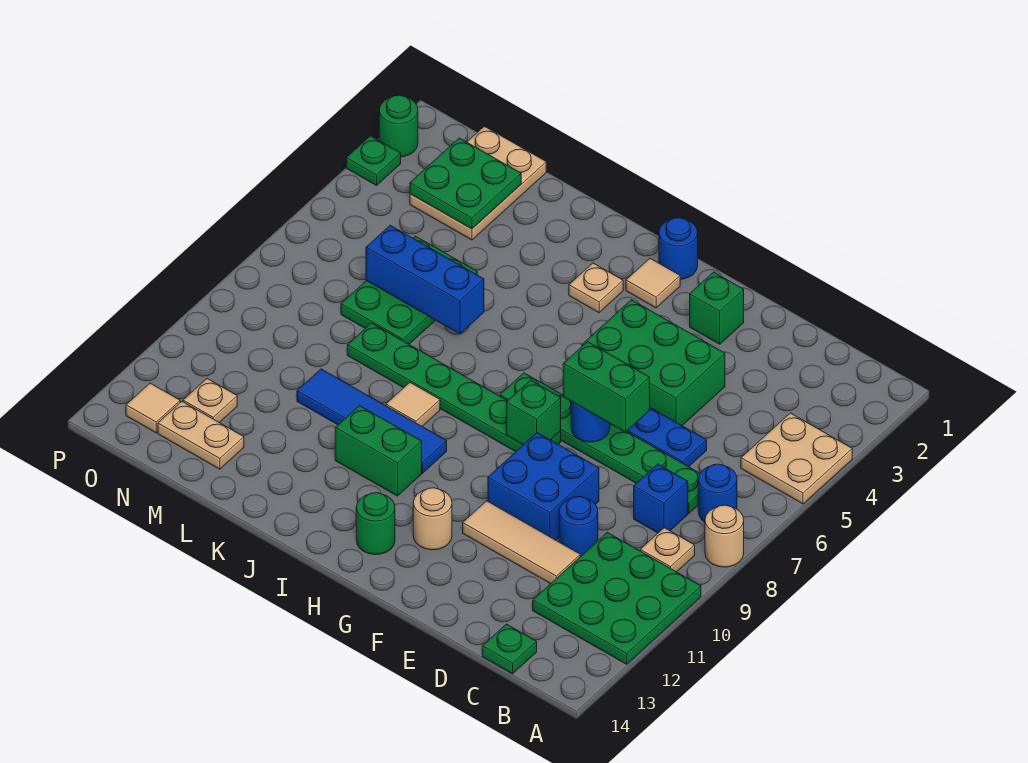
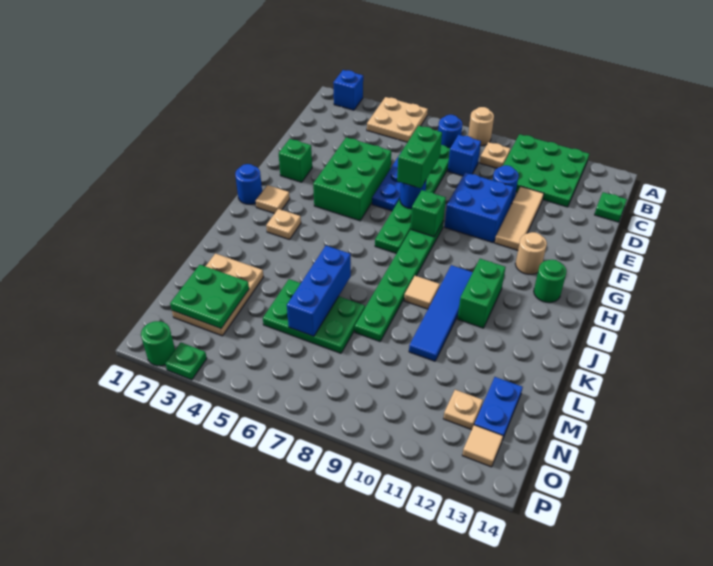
none -> blue 1x1 brick [333,70,363,110]
tan 2x3 plate [410,126,546,240] -> tan 2x3 plate turned to [172,254,264,336]
tan 1x2 plate [158,402,244,469] -> blue 1x2 plate [474,377,523,440]

